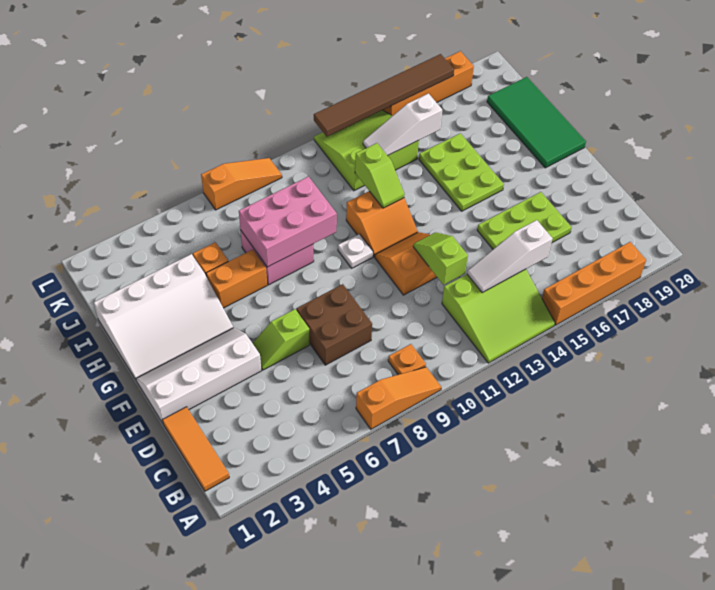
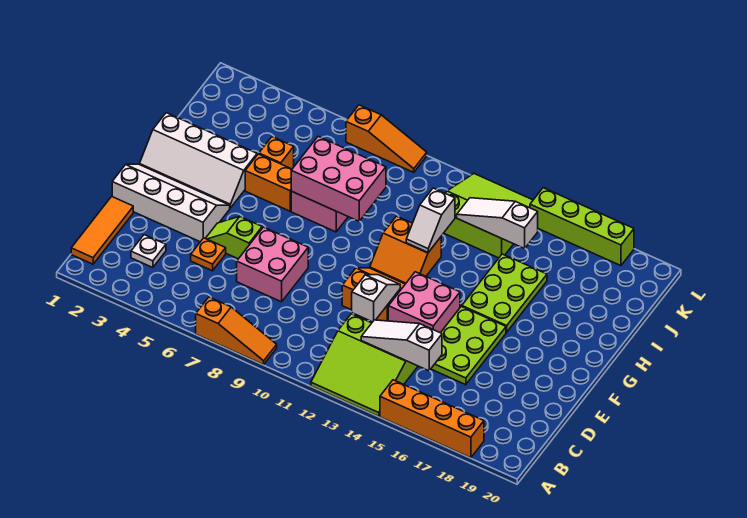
orange 1x1 plate [388,344,426,375] -> orange 1x1 plate moved to [191,238,226,271]
brown 2x2 brick [296,284,372,365] -> pink 2x2 brick [237,227,308,302]
lime 1x2 slope [413,232,468,285] -> white 1x2 slope [352,275,400,322]
lime 2x3 plate [477,192,571,249] -> lime 2x3 plate turned to [431,306,506,385]
none -> pink 2x2 brick [388,272,460,333]
white 3x4 slope [94,254,233,380] -> white 2x4 slope [139,113,257,208]
white 1x1 plate [338,234,373,268] -> white 1x1 plate moved to [131,235,166,268]
green 2x4 tile [487,77,586,168] -> none
lime 1x2 slope [355,143,405,208] -> white 1x2 slope [406,188,455,252]
brown 1x6 tile [314,54,454,136] -> none
orange 1x4 brick [383,51,474,116] -> lime 1x4 brick [530,188,634,266]

